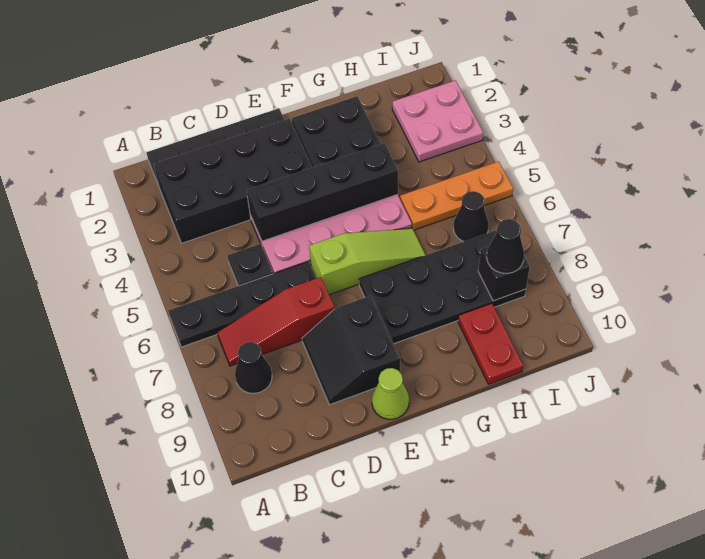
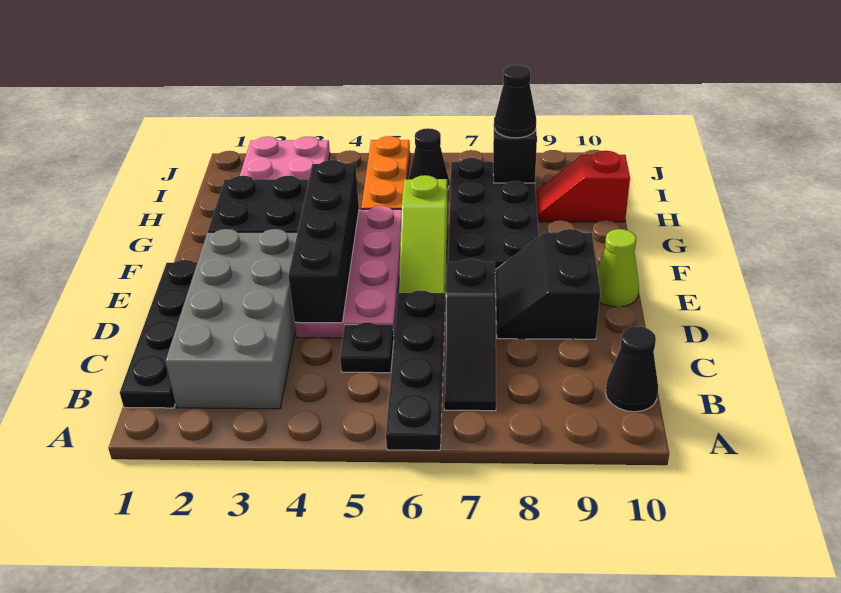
black 2x4 brick [154,119,312,243] -> grey 2x4 brick [166,229,297,409]
red 1x3 slope [217,277,334,366] -> black 1x3 slope [444,259,496,411]
black 1x1 cone [235,342,272,393] -> black 1x1 cone moved to [606,326,658,412]
black 2x2 slope [302,296,400,405] -> black 2x2 slope turned to [495,229,601,339]
lime 1x3 slope [309,228,425,295] -> lime 1x3 slope turned to [399,175,448,294]
red 1x2 plate [458,303,523,384] -> red 1x2 slope [536,151,630,222]

